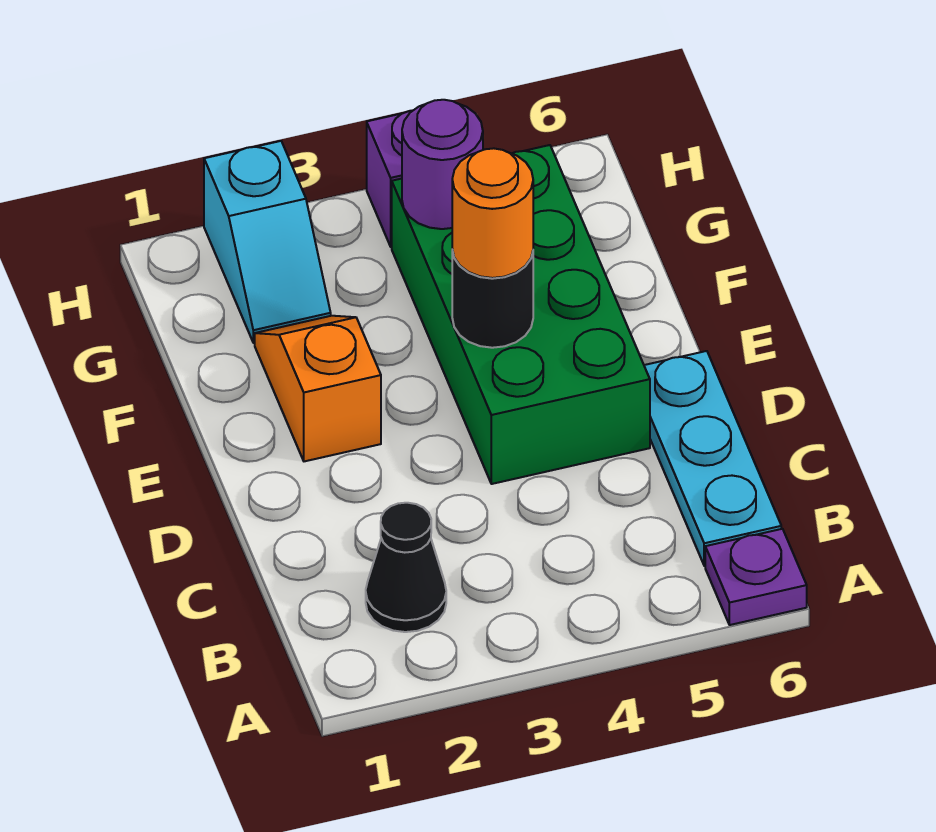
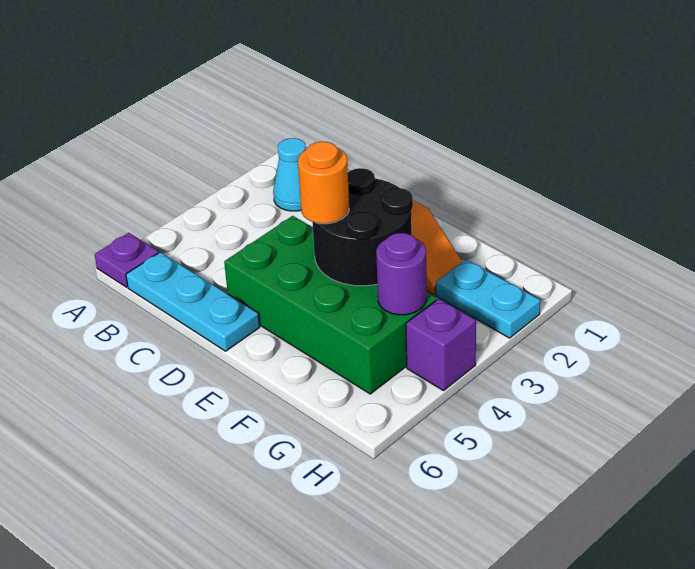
black 1x1 cone [366,503,446,632] -> cyan 1x1 cone [273,138,306,211]
black 1x1 round brick [452,250,533,348] -> black 2x2 round brick [312,168,413,286]
cyan 1x2 slope [204,141,331,343] -> cyan 1x2 plate [436,260,540,338]

